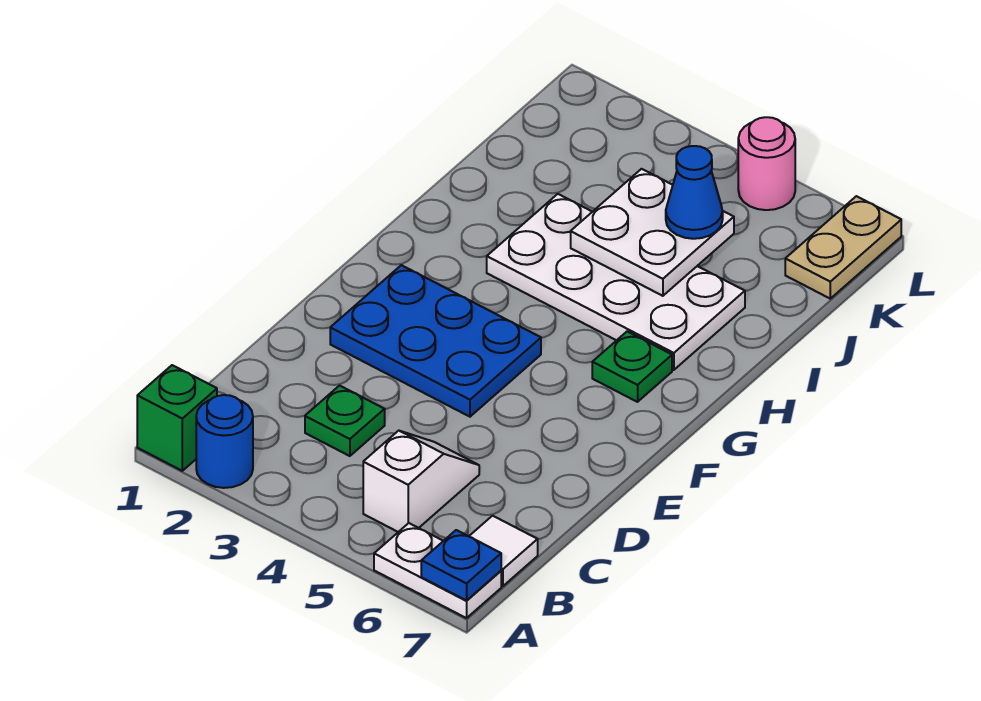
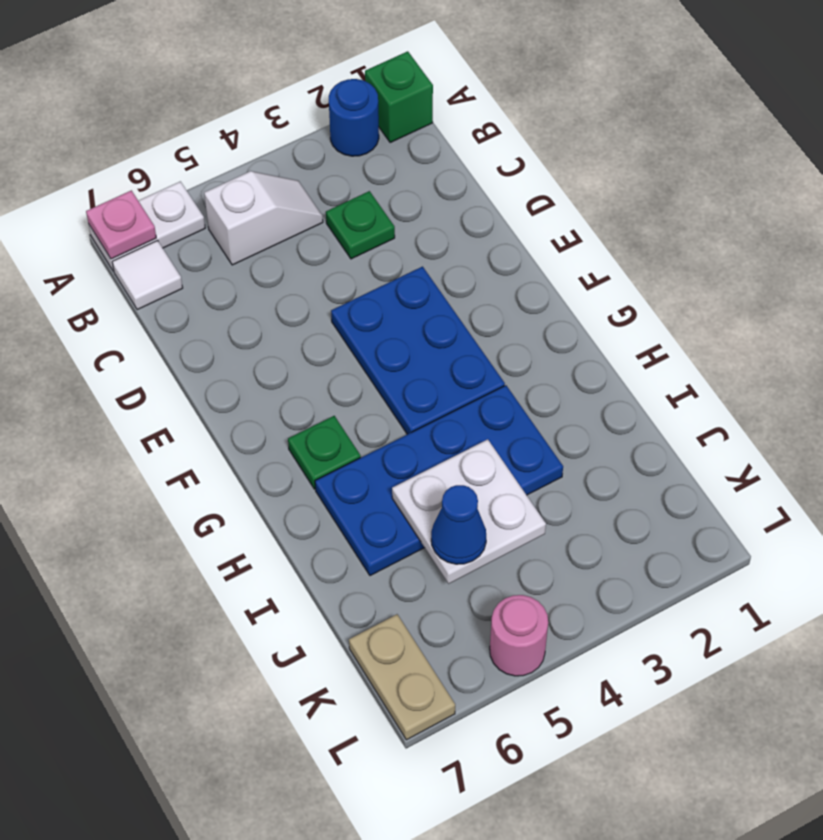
blue 1x1 plate [421,530,501,601] -> pink 1x1 plate [86,190,156,259]
white 1x2 slope [363,431,479,532] -> white 1x2 slope turned to [204,171,323,265]
blue 2x3 plate [330,265,541,417] -> blue 2x3 plate turned to [331,267,505,434]
white 2x4 plate [487,194,745,370] -> blue 2x4 plate [315,385,563,576]

